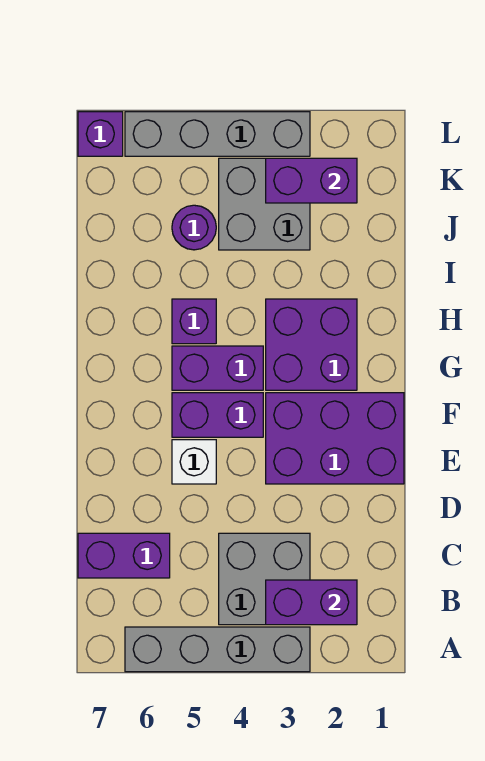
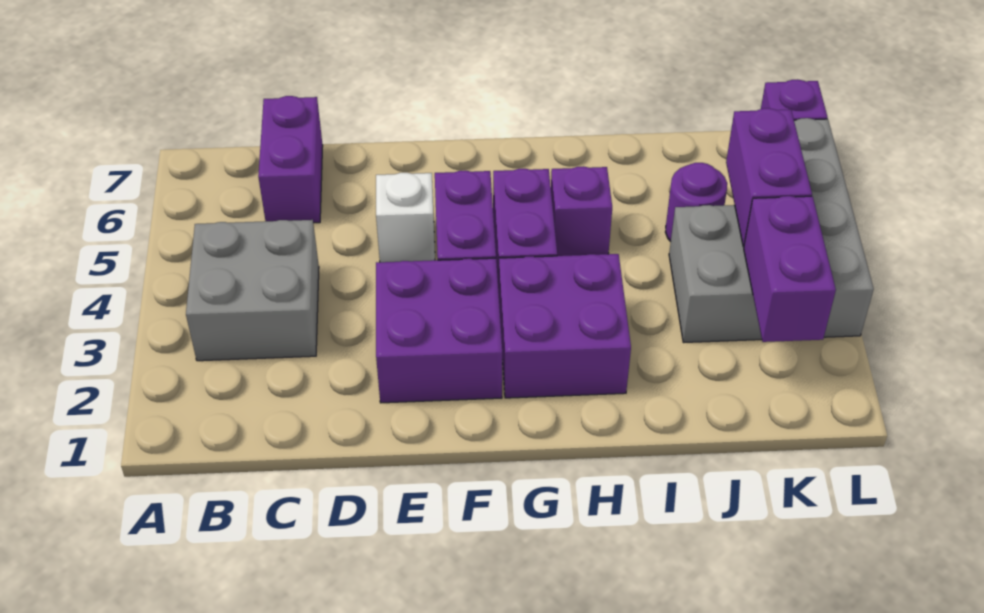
grey 1x4 brick [125,627,310,672] -> none
purple 1x2 brick [266,580,357,625] -> purple 1x2 brick moved to [726,108,812,247]
purple 2x3 brick [266,393,404,484] -> purple 2x2 brick [376,258,502,403]

